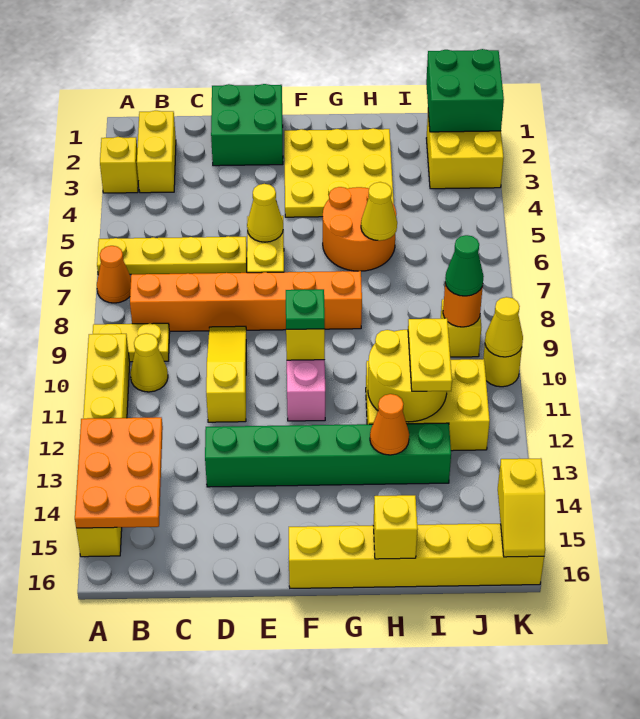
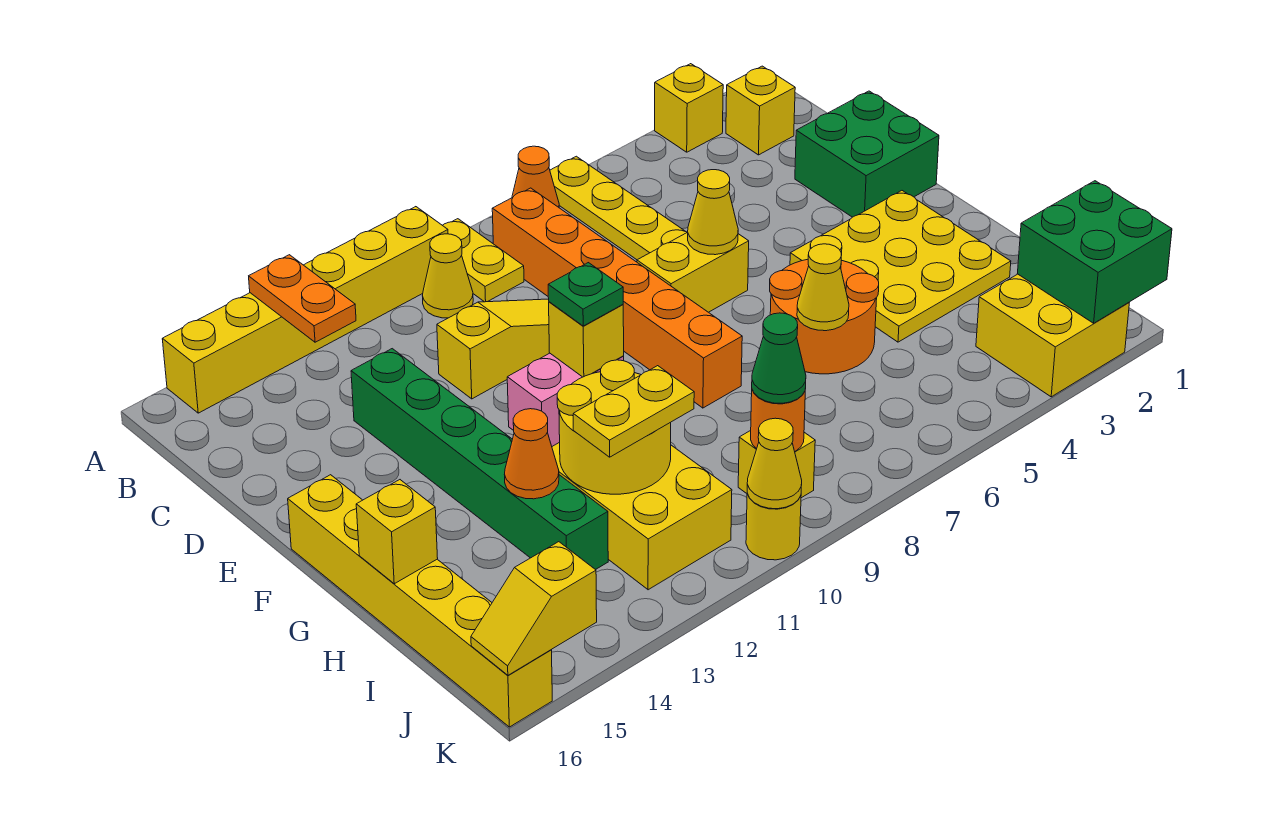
orange 2x3 plate [75,417,163,528] -> orange 1x2 plate [249,255,356,342]
yellow 1x2 brick [137,111,176,193] -> yellow 1x1 brick [726,66,795,155]

